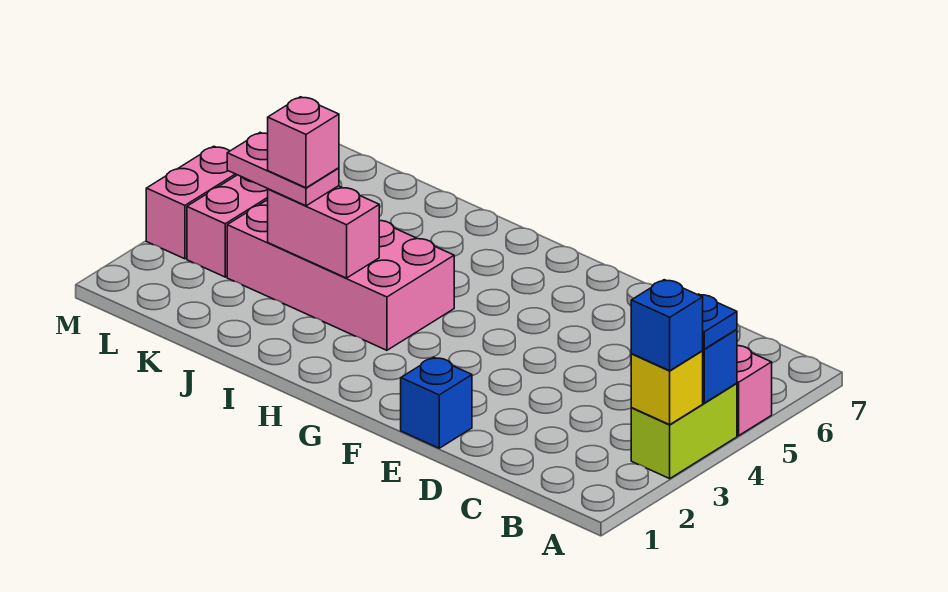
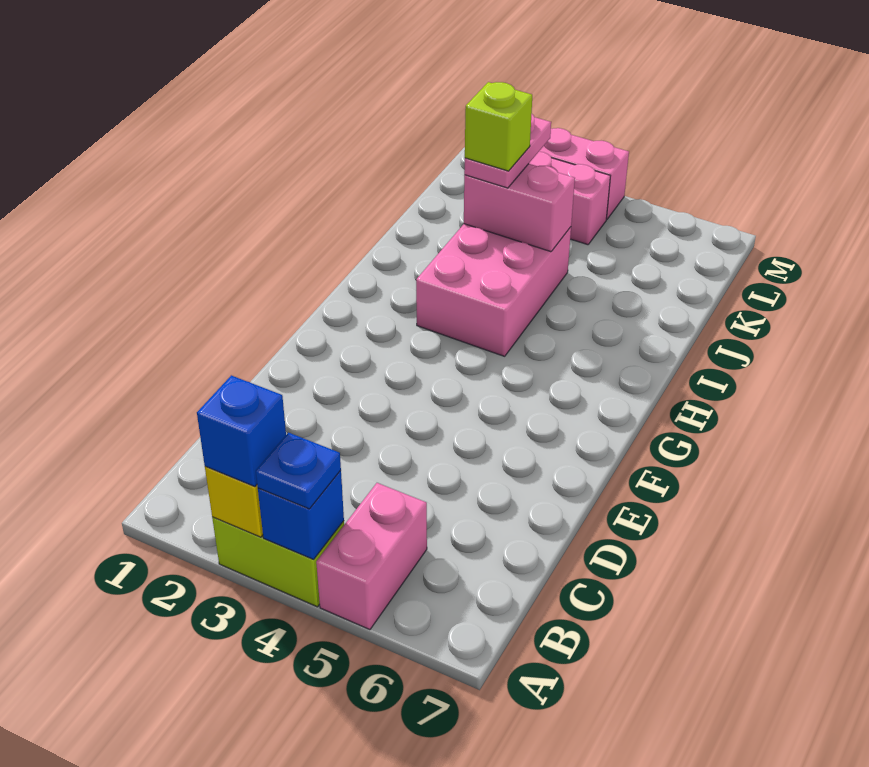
blue 1x1 brick [401,357,472,448] -> none
pink 2x4 brick [227,200,454,350] -> pink 2x3 brick [416,224,571,356]
pink 1x2 brick [268,186,379,278] -> pink 1x2 brick turned to [464,164,575,252]
pink 1x1 brick [268,97,339,188] -> lime 1x1 brick [465,82,532,171]

